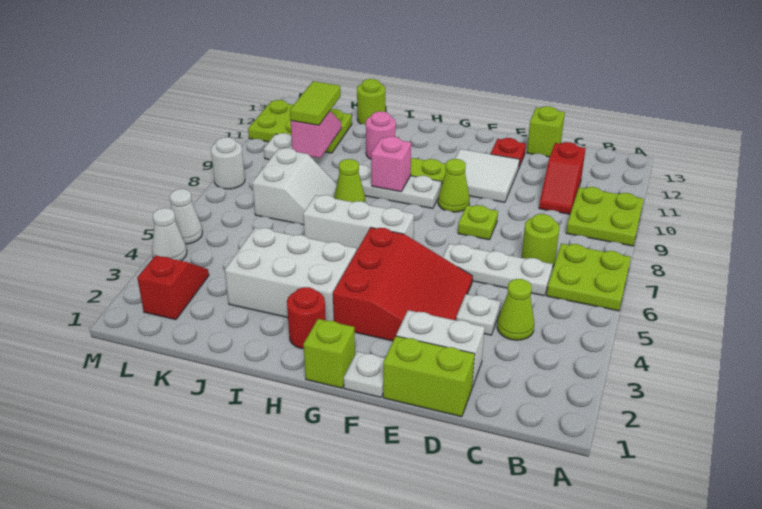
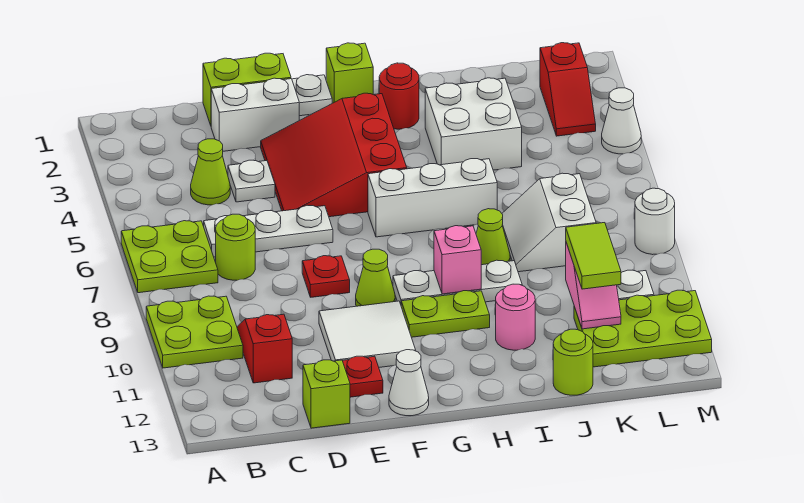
lime 1x1 plate [458,205,498,240] -> red 1x1 plate [302,256,350,297]
white 2x3 brick [225,228,357,321] -> white 2x2 brick [425,78,522,170]
white 1x1 cone [170,189,202,244] -> white 1x1 cone moved to [389,350,429,416]

